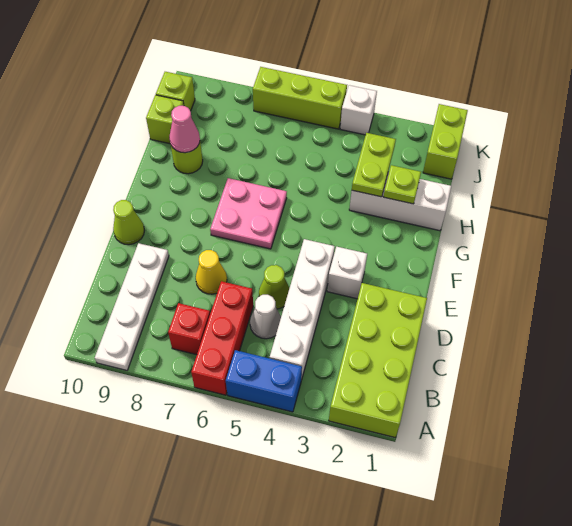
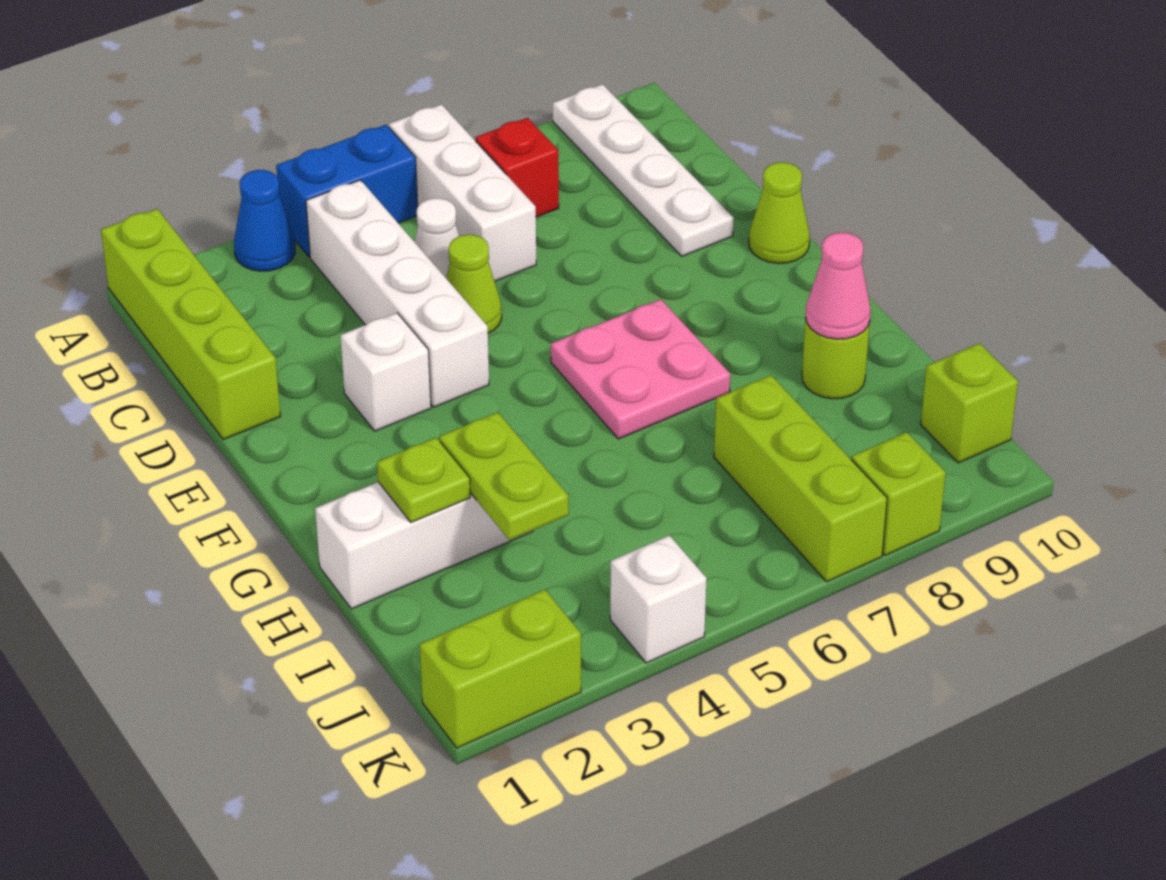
lime 2x4 brick [329,283,427,437] -> lime 1x4 brick [101,209,281,439]
none -> blue 1x1 cone [234,170,295,271]
red 1x3 brick [191,281,253,395] -> white 1x3 brick [389,104,536,281]
yellow 1x1 cone [196,250,227,294] -> none
lime 1x1 brick [146,95,184,144] -> lime 1x1 brick moved to [851,432,946,555]
lime 1x2 brick [423,104,468,179] -> lime 1x2 brick turned to [420,590,581,748]
lime 1x3 brick [253,67,347,129] -> lime 1x3 brick turned to [714,375,887,582]

